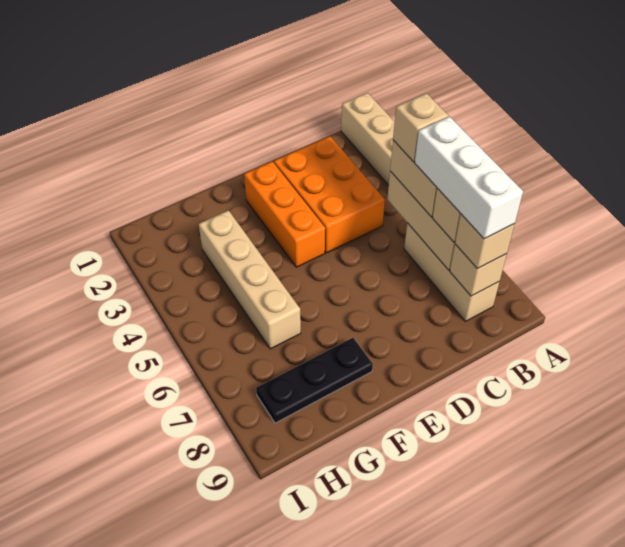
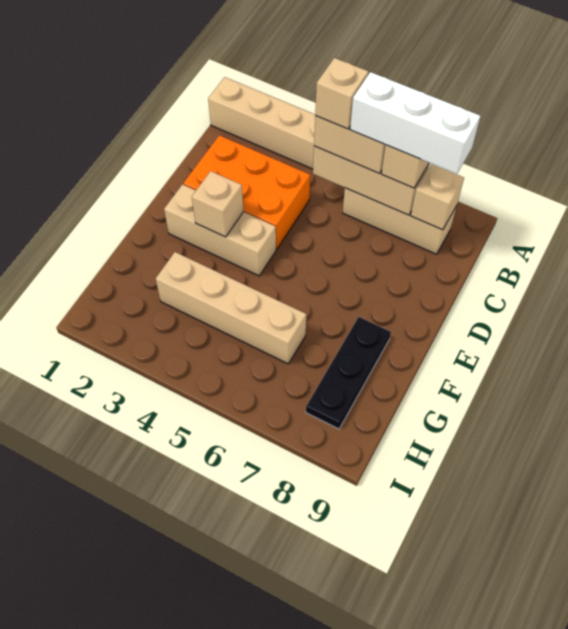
tan 1x1 brick [455,214,515,269] -> tan 1x1 brick moved to [192,171,244,237]
orange 1x3 brick [244,161,325,267] -> tan 1x3 brick [164,184,276,276]

